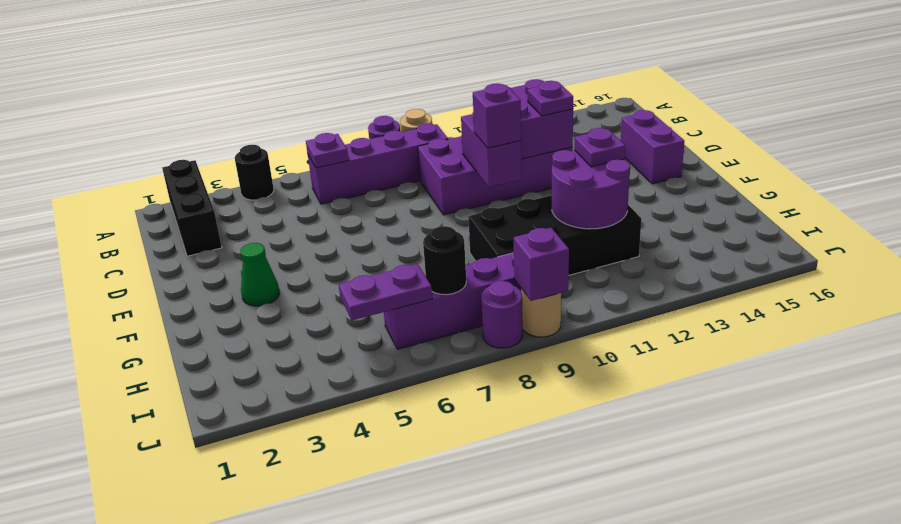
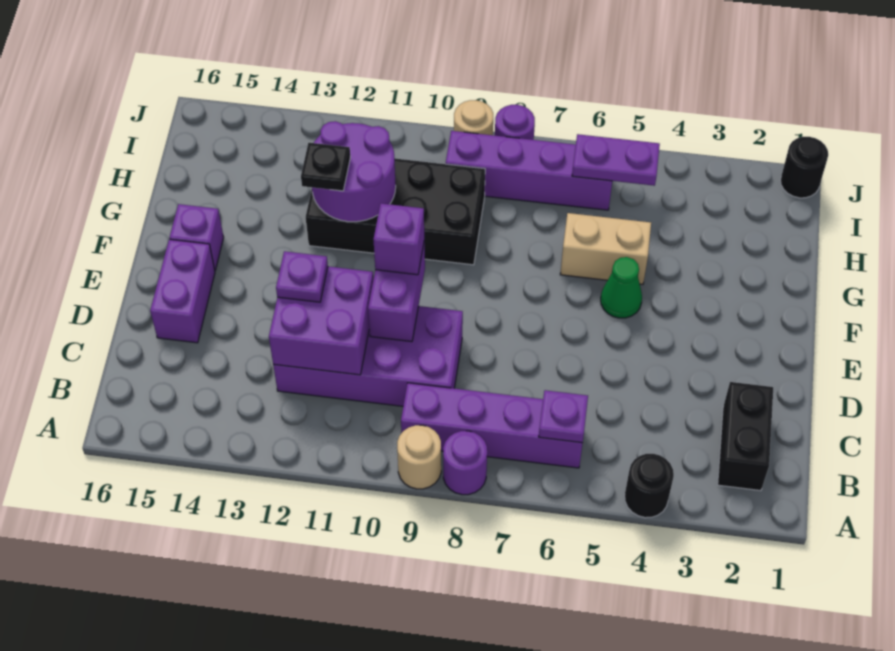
black 1x3 brick [162,160,222,256] -> black 1x2 brick [718,382,773,491]
green 1x1 cone [241,243,280,306] -> green 1x1 cone moved to [601,257,642,318]
none -> tan 1x2 brick [560,213,651,284]
purple 1x1 plate [575,128,626,167] -> black 1x1 plate [301,143,350,191]
black 1x1 round brick [423,226,466,295] -> black 1x1 round brick moved to [780,137,828,198]
purple 1x1 brick [514,228,569,301] -> purple 1x1 brick moved to [169,204,224,270]

